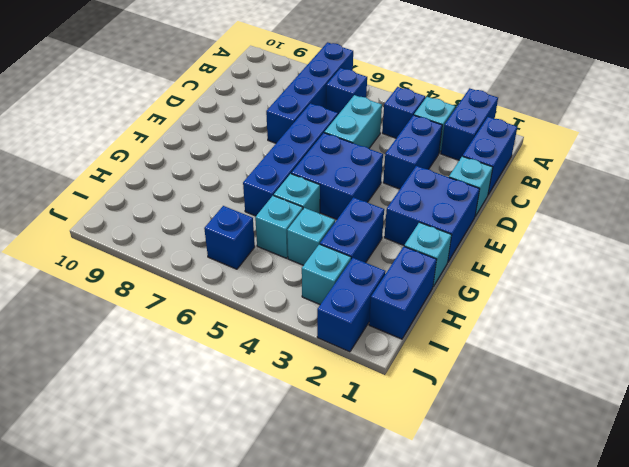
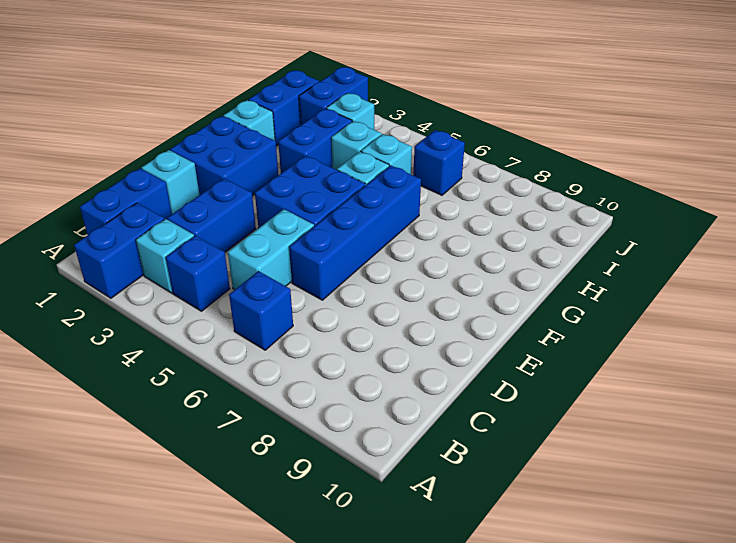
blue 1x4 brick [266,42,353,143] -> none

